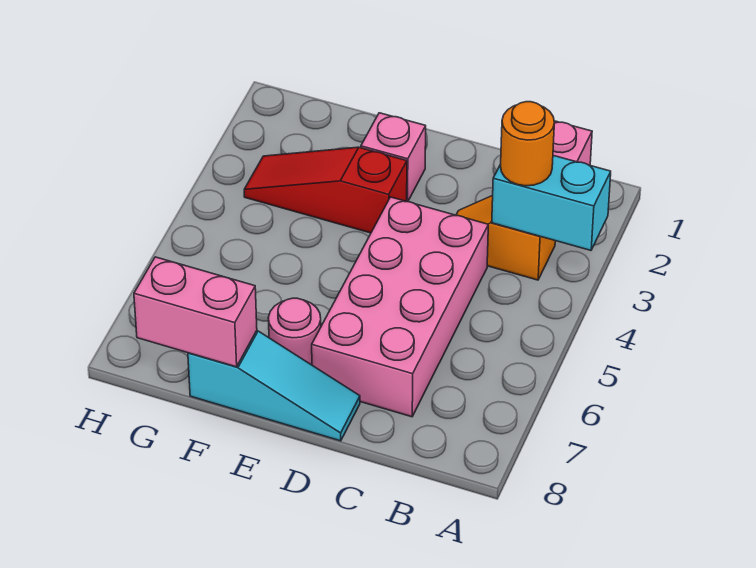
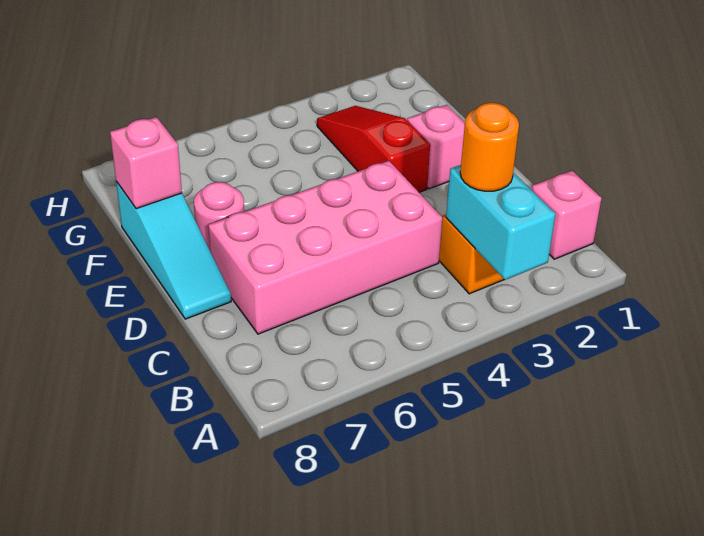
pink 1x2 brick [134,257,257,367] -> pink 1x1 brick [110,117,182,209]

